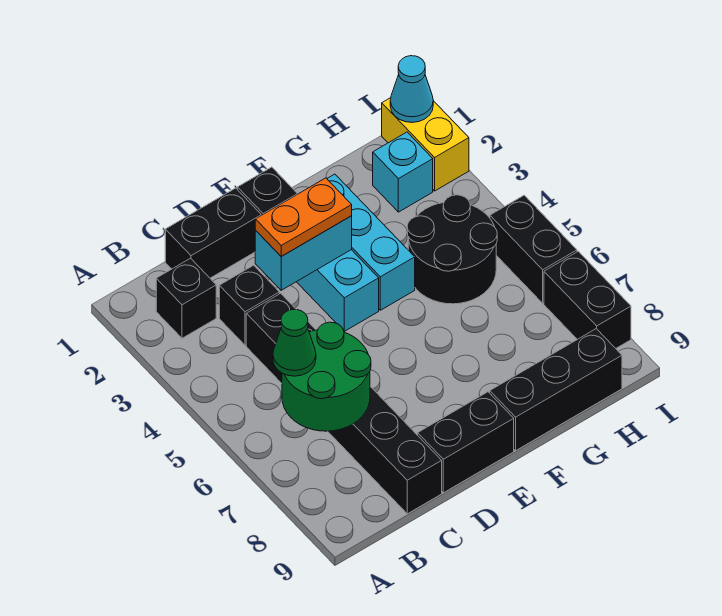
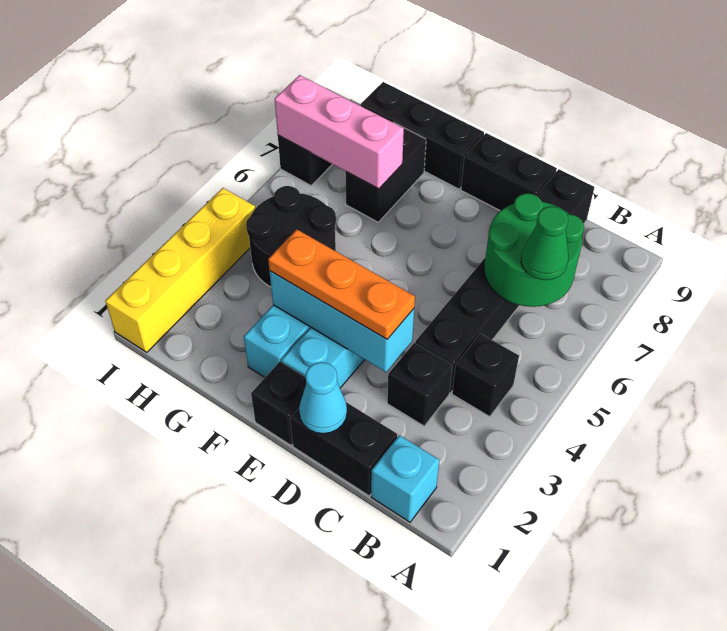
black 1x1 brick [156,258,216,338] -> black 1x1 brick moved to [452,334,519,417]
cyan 1x2 brick [255,216,352,290] -> cyan 1x3 brick [269,271,414,372]
orange 1x2 plate [255,178,352,256] -> orange 1x3 plate [268,229,415,339]
none -> pink 1x3 brick [275,75,404,189]
cyan 1x1 brick [373,132,433,212] -> cyan 1x1 brick moved to [371,435,439,522]
yellow 1x2 brick [382,98,469,191] -> yellow 1x4 brick [105,188,255,352]
cyan 1x1 cone [390,56,433,122] -> cyan 1x1 cone moved to [299,362,347,434]
black 1x2 brick [490,195,577,303] -> black 1x2 brick moved to [345,125,426,222]

